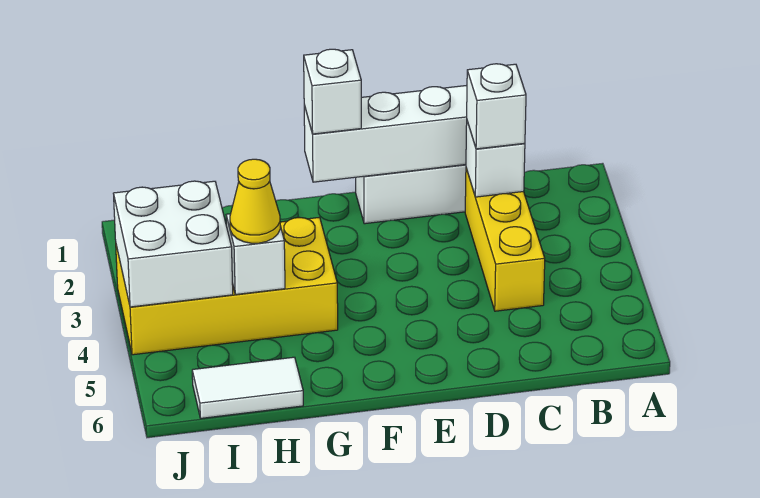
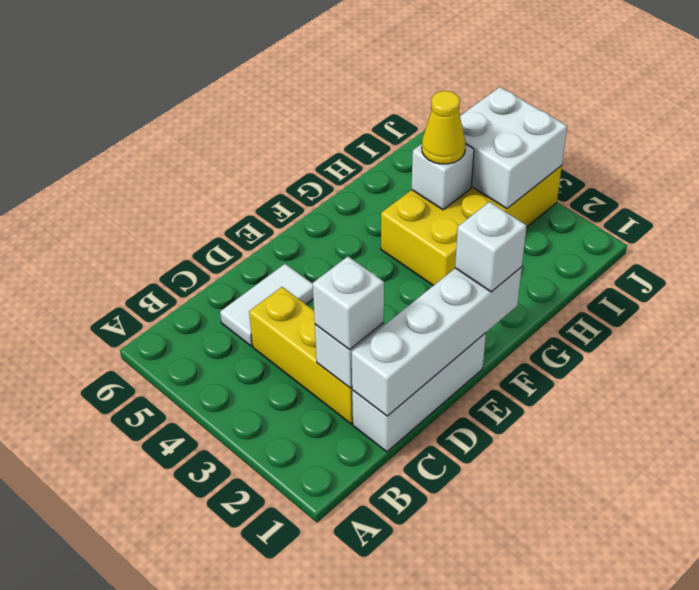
white 1x2 tile [192,357,303,418] -> white 1x2 tile moved to [220,264,313,346]

